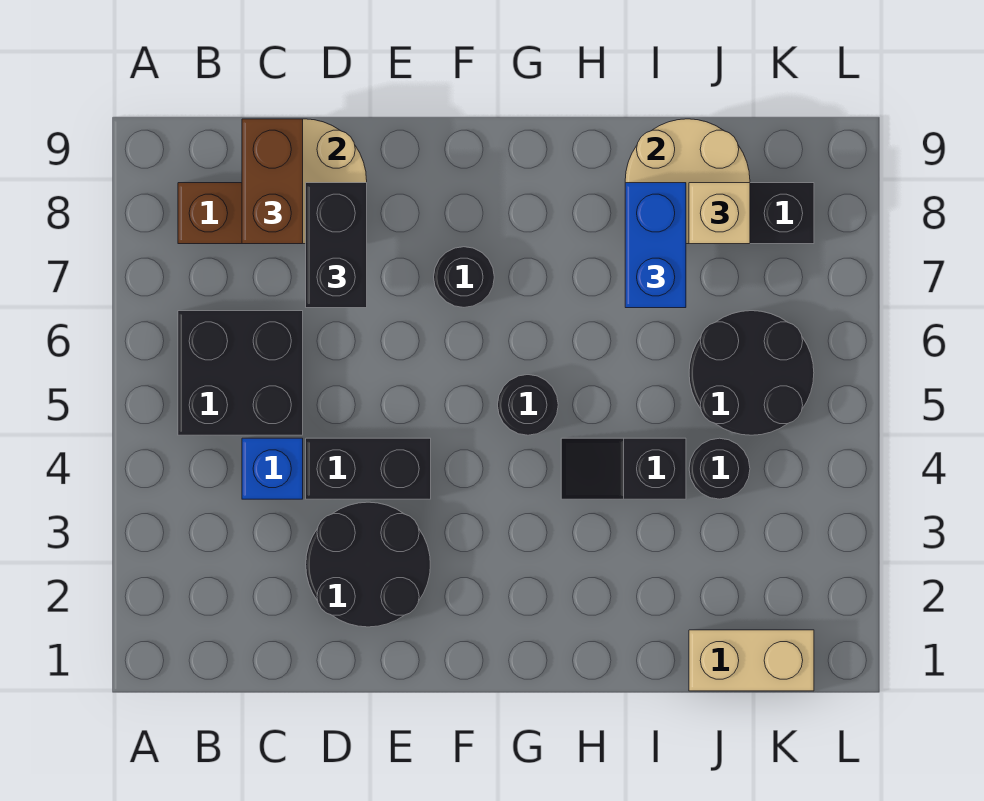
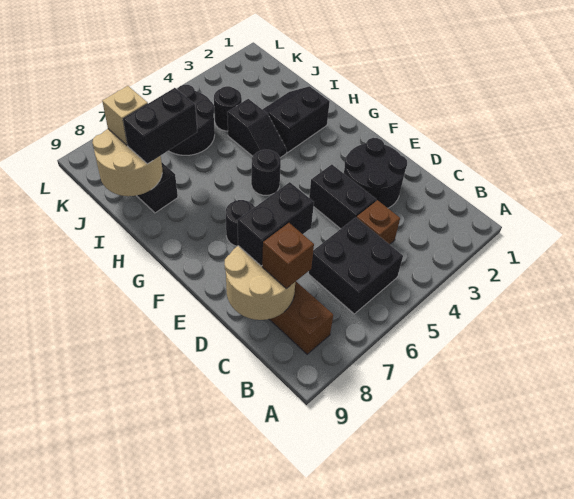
blue 1x1 brick [242,438,303,499] -> brown 1x1 brick [357,200,400,244]
brown 1x2 brick [242,119,303,244] -> brown 1x1 brick [262,223,314,289]
none -> black 2x2 slope [262,86,330,153]
blue 1x2 brick [625,183,686,308] -> black 1x2 brick [123,88,197,164]
tan 1x2 brick [689,630,814,691] -> none

